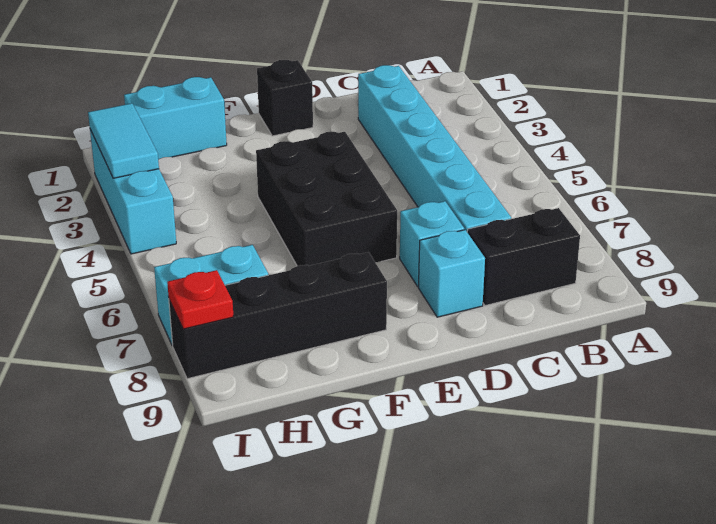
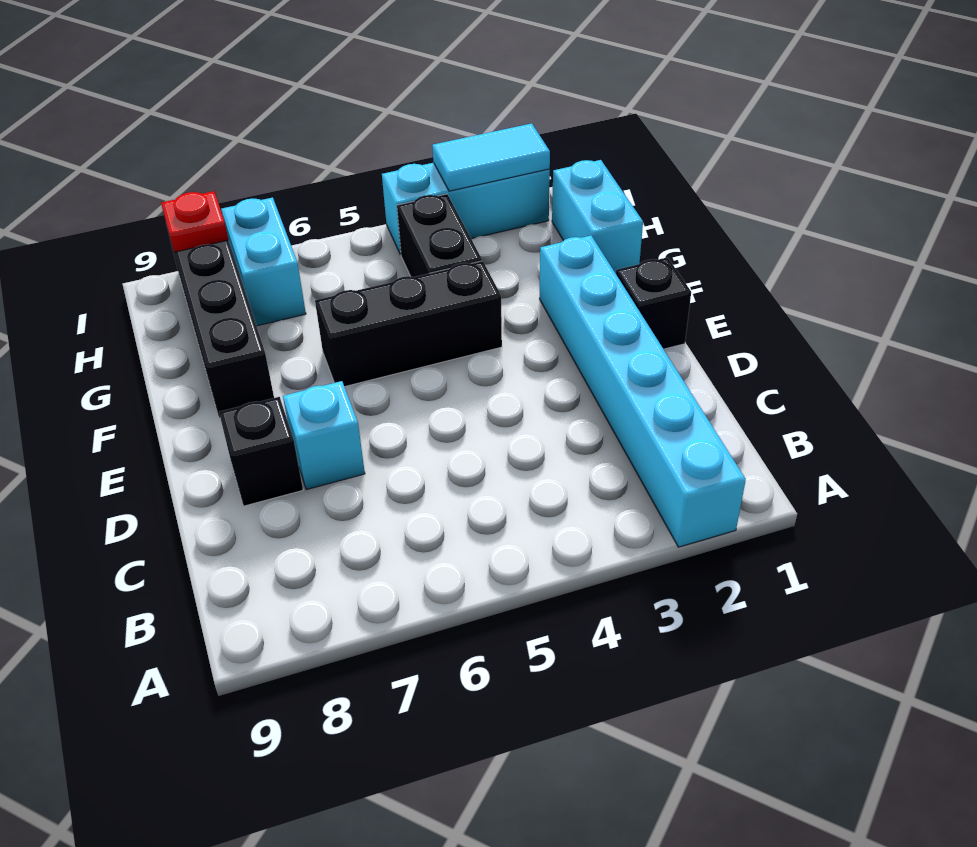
black 1x2 brick [467,208,580,306] -> black 1x2 brick moved to [397,194,482,277]
cyan 1x6 brick [358,65,511,231] -> cyan 1x6 brick turned to [540,236,746,547]
cyan 1x1 brick [418,230,485,317] -> black 1x1 brick [219,397,303,506]
black 2x3 brick [256,132,397,266] -> black 1x3 brick [315,261,502,387]

